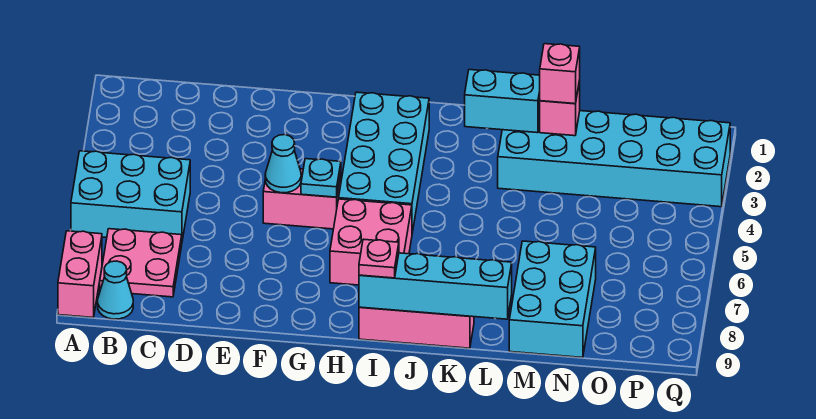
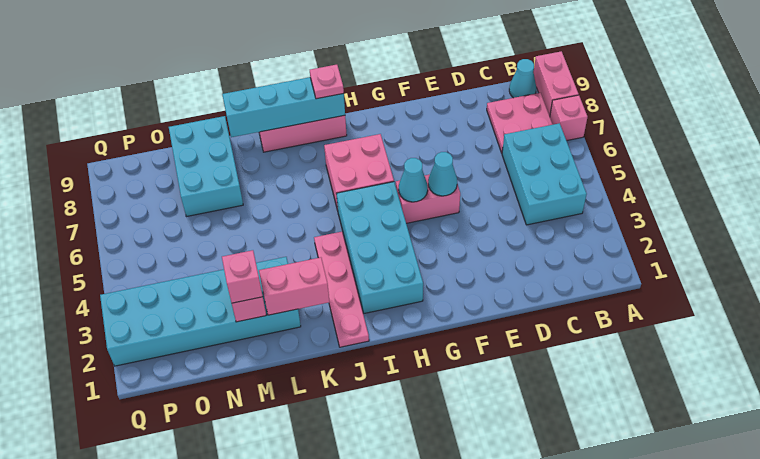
cyan 2x3 brick [71,151,190,240] -> cyan 2x3 brick turned to [502,123,587,225]
none -> pink 1x1 brick [550,95,587,141]
cyan 1x1 plate [301,159,341,197] -> cyan 1x1 cone [399,158,428,202]
none -> pink 1x4 plate [314,232,369,347]
cyan 1x2 brick [465,70,540,133] -> pink 1x2 brick [259,257,330,315]

